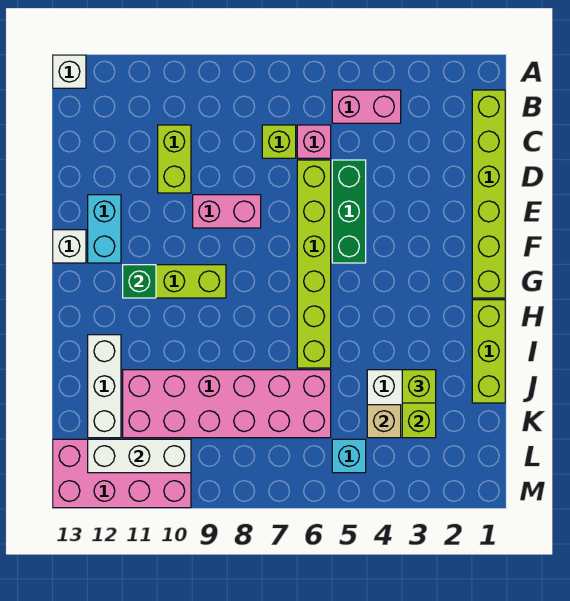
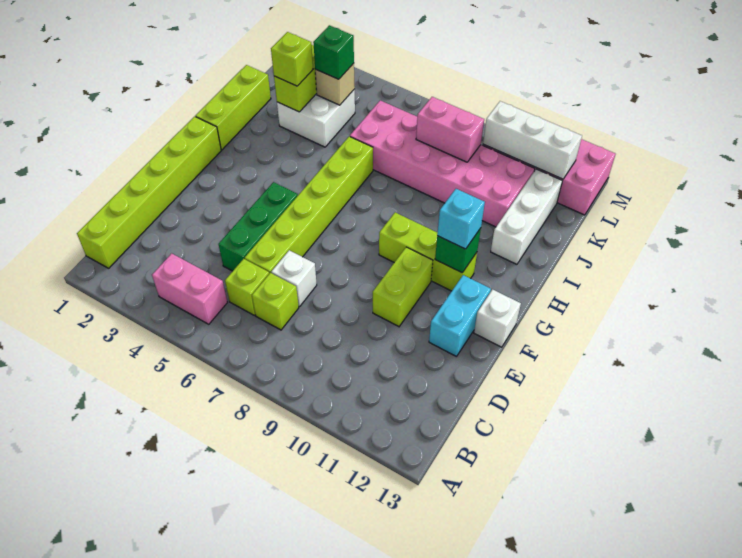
white 1x1 brick [53,55,86,88] -> white 1x1 brick moved to [271,250,317,307]
pink 1x1 brick [297,125,331,158] -> lime 1x1 brick [225,259,269,315]
lime 1x2 brick [158,125,191,193] -> lime 1x2 brick moved to [373,247,433,326]
pink 1x2 brick [193,195,261,228] -> pink 1x2 brick moved to [416,97,484,162]
none -> green 1x1 brick [313,25,354,79]
cyan 1x1 brick [332,439,366,473] -> cyan 1x1 brick moved to [437,189,485,249]

